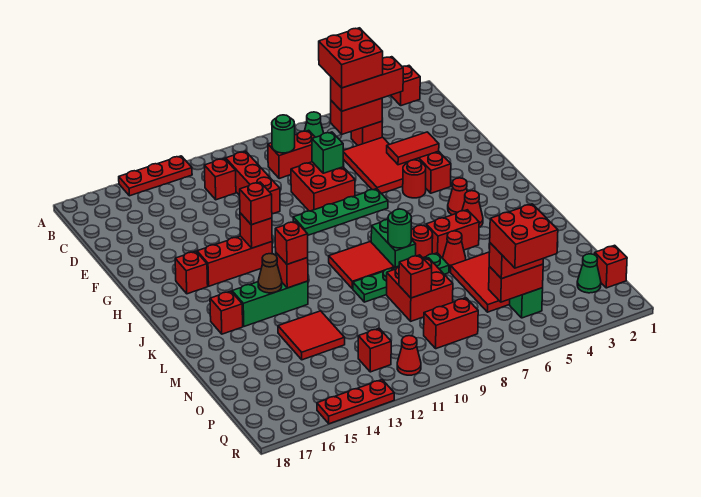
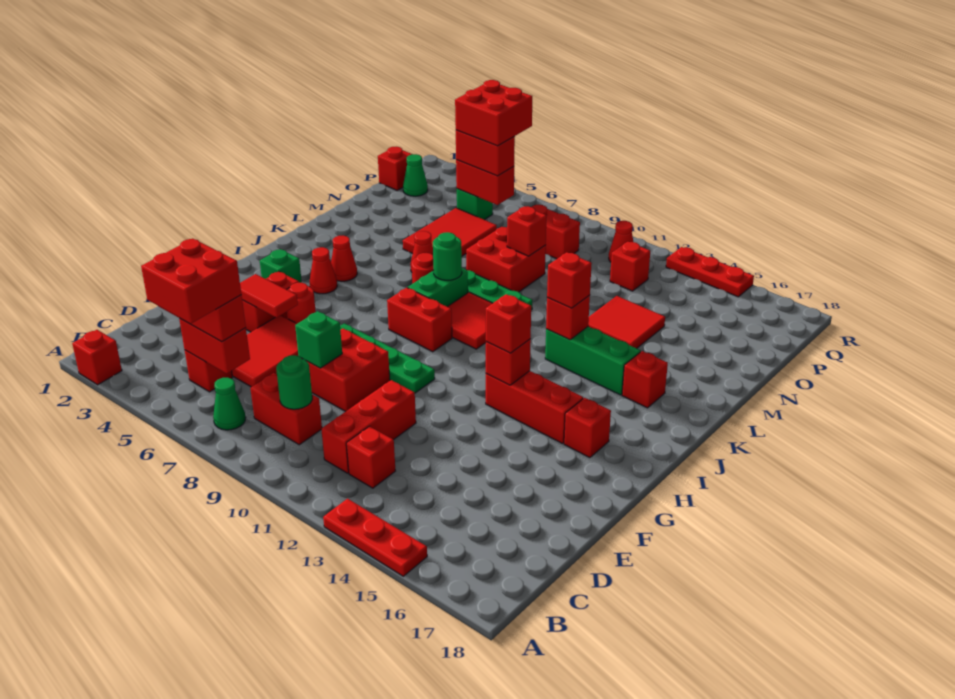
none -> green 1x1 brick [260,249,302,283]
red 1x2 brick [426,210,479,258] -> red 1x2 brick moved to [387,288,452,352]
brown 1x1 cone [258,254,282,293] -> none

